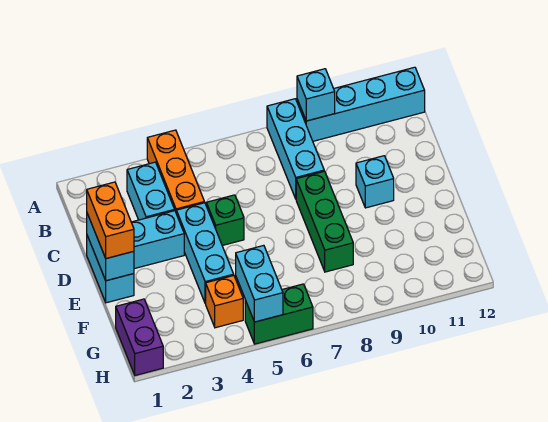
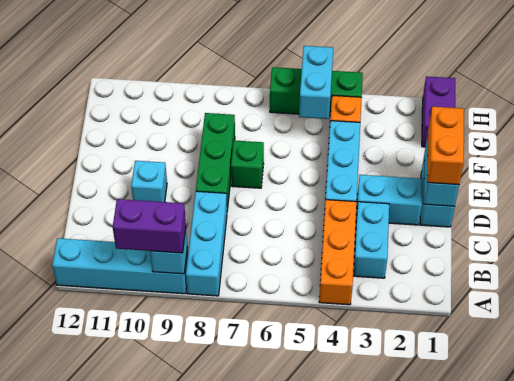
none -> purple 1x2 brick [113,199,186,253]
green 1x1 brick [206,195,244,246] -> green 1x1 brick moved to [231,140,264,188]
green 1x2 brick [245,284,313,344] -> green 1x3 brick [270,67,363,116]

